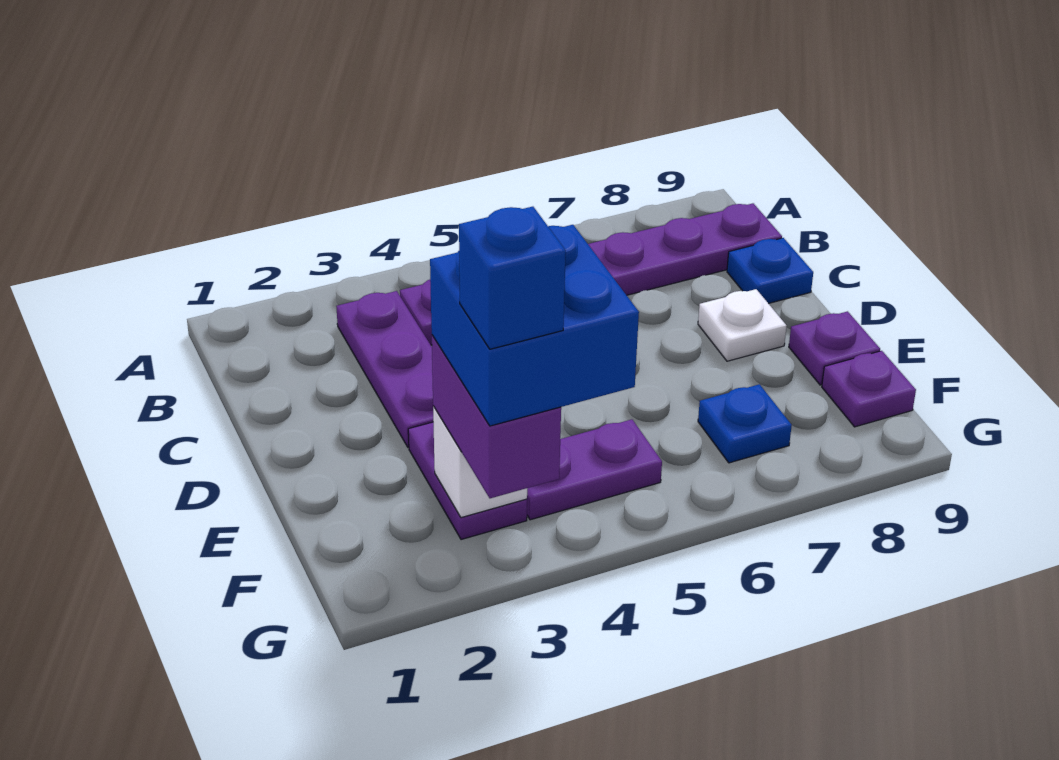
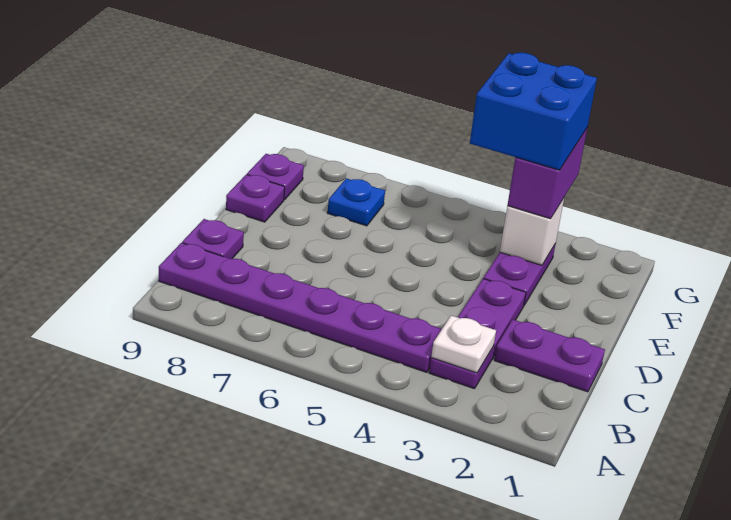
blue 1x1 plate [727,238,813,304] -> purple 1x1 plate [182,219,244,259]
white 1x1 plate [698,289,786,361] -> white 1x1 plate moved to [431,315,496,373]
purple 1x2 plate [527,419,662,520] -> purple 1x2 plate moved to [494,319,605,392]
blue 1x1 brick [459,207,566,349] -> none

